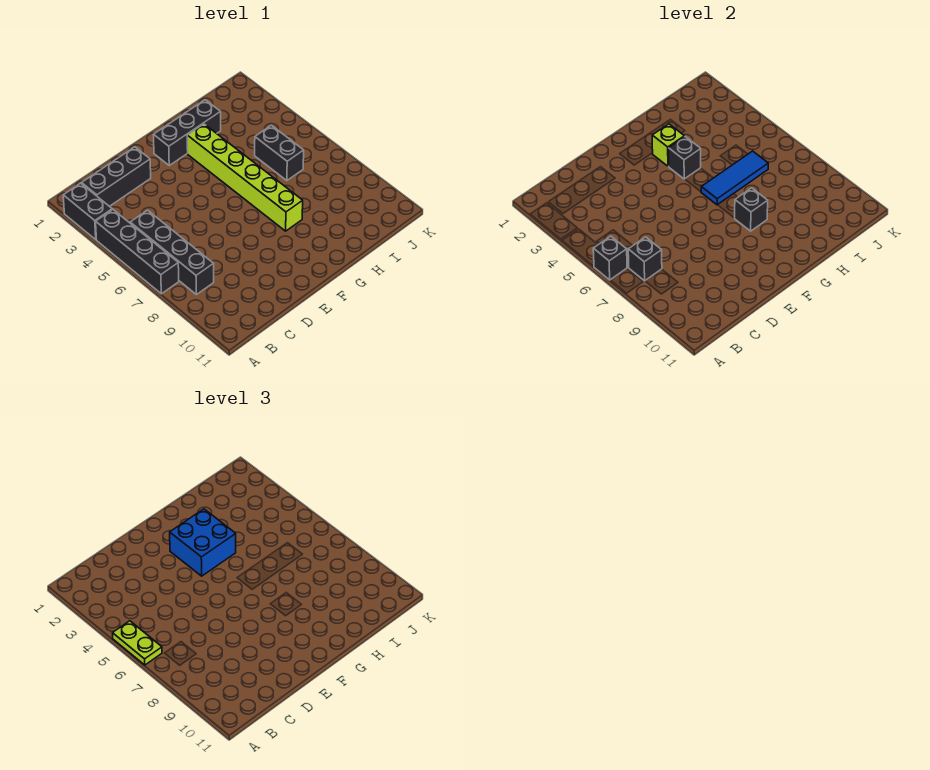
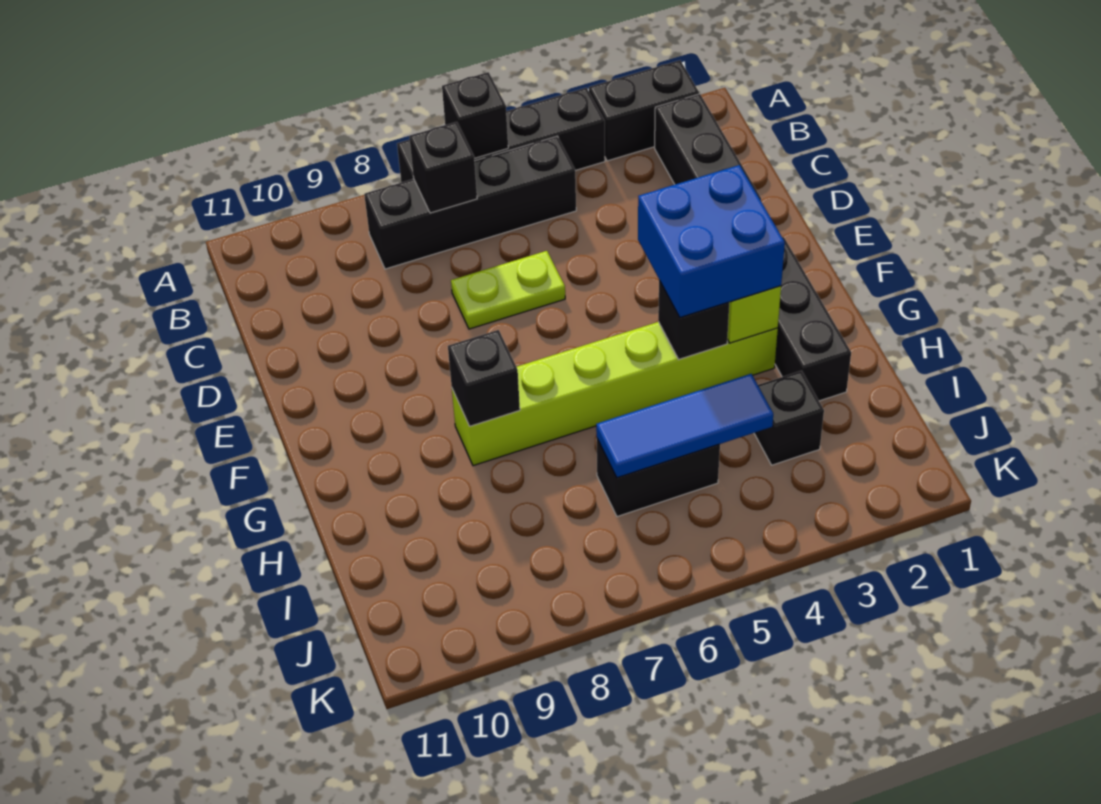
lime 1x2 plate [113,621,162,665] -> lime 1x2 plate moved to [451,251,565,329]
blue 1x3 tile [701,151,768,205] -> blue 1x3 tile turned to [596,374,773,478]
none -> black 1x1 brick [754,371,824,465]

